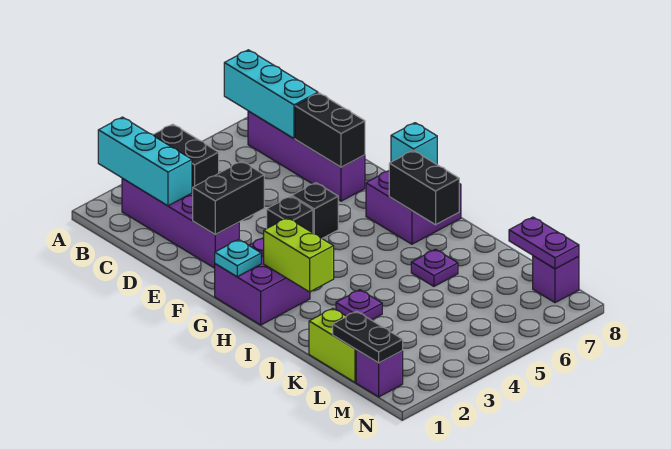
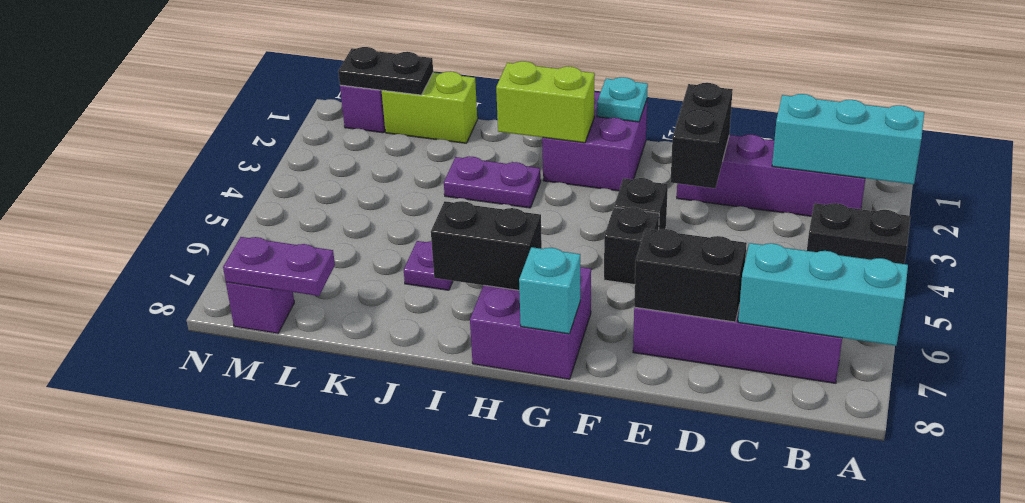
purple 1x1 plate [336,290,382,320] -> purple 1x2 plate [444,157,541,208]

